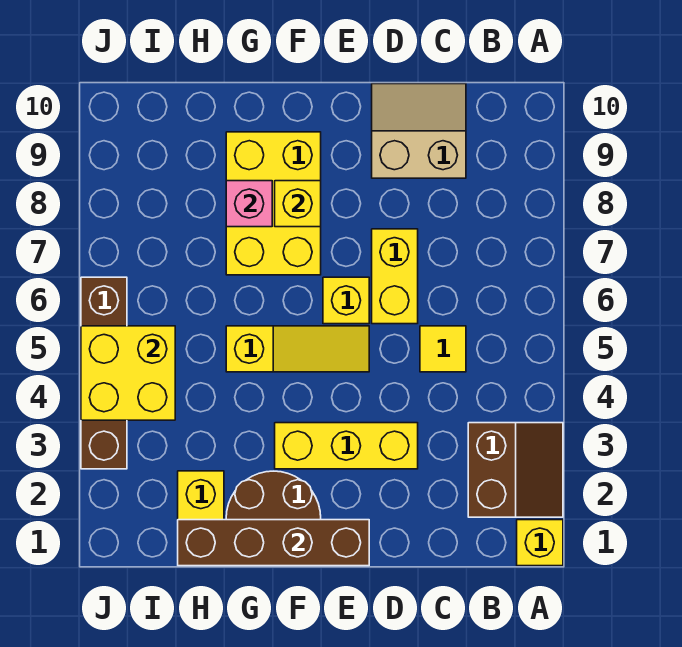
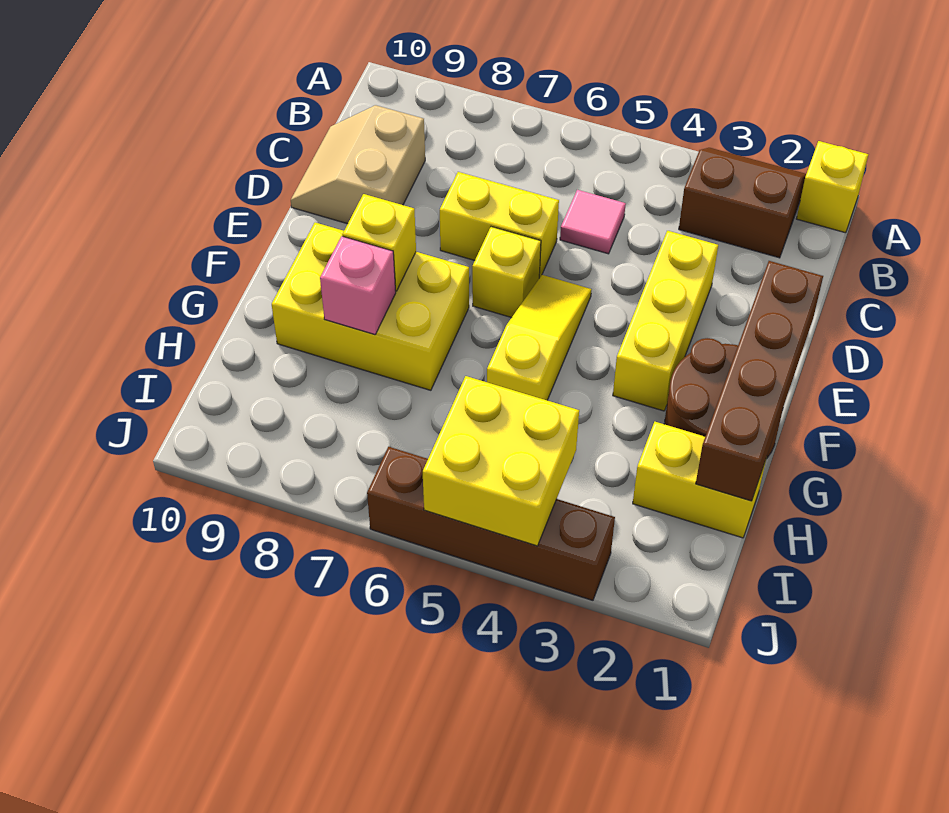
yellow 1x1 tile [420,326,466,372] -> pink 1x1 tile [560,190,626,254]

